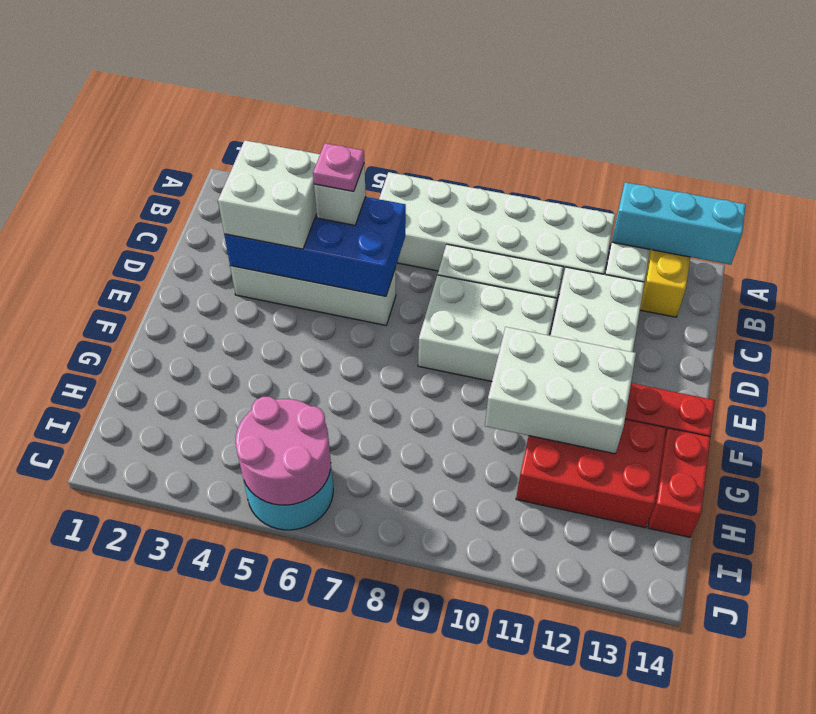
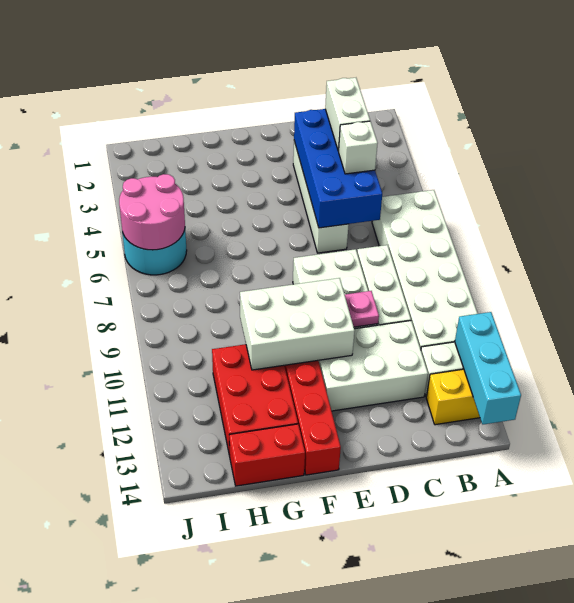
white 2x2 brick [218,140,320,249] -> white 1x2 brick [325,78,370,151]
pink 1x1 plate [313,143,364,191] -> pink 1x1 plate moved to [345,291,379,327]
white 2x3 brick [485,327,636,454] -> white 2x3 brick turned to [240,278,355,370]

